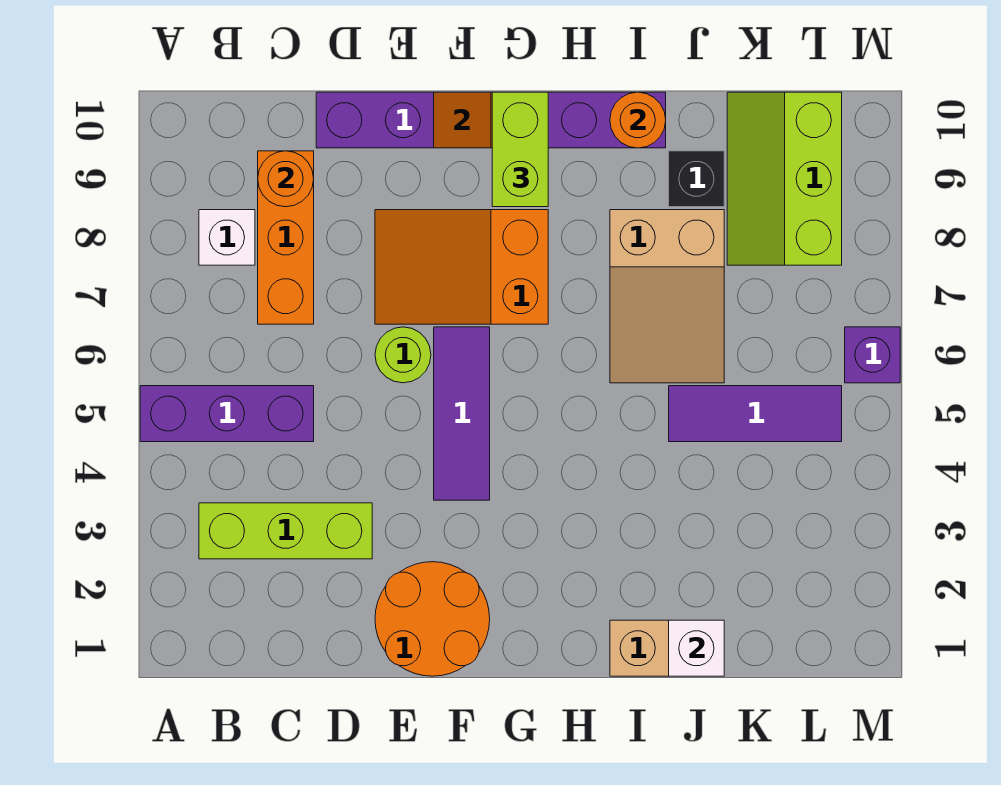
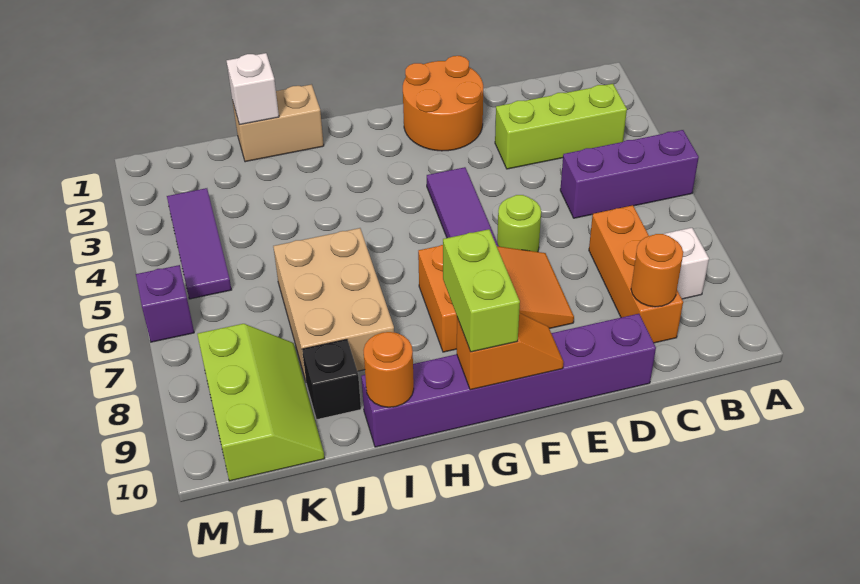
tan 2x3 slope [610,210,724,383] -> tan 2x3 brick [273,228,394,381]
purple 1x3 tile [669,386,842,442] -> purple 1x3 tile turned to [167,188,231,299]

